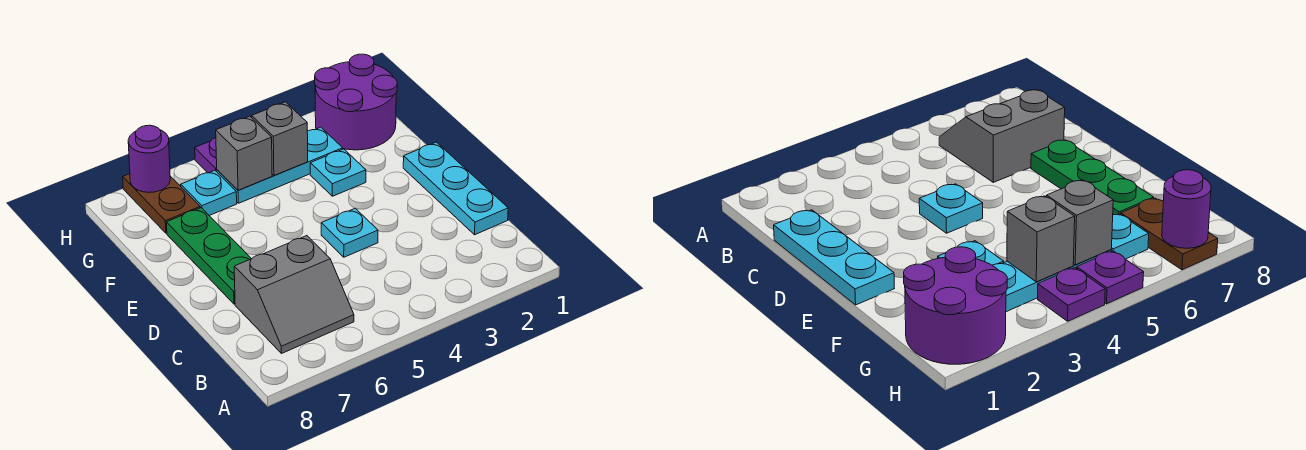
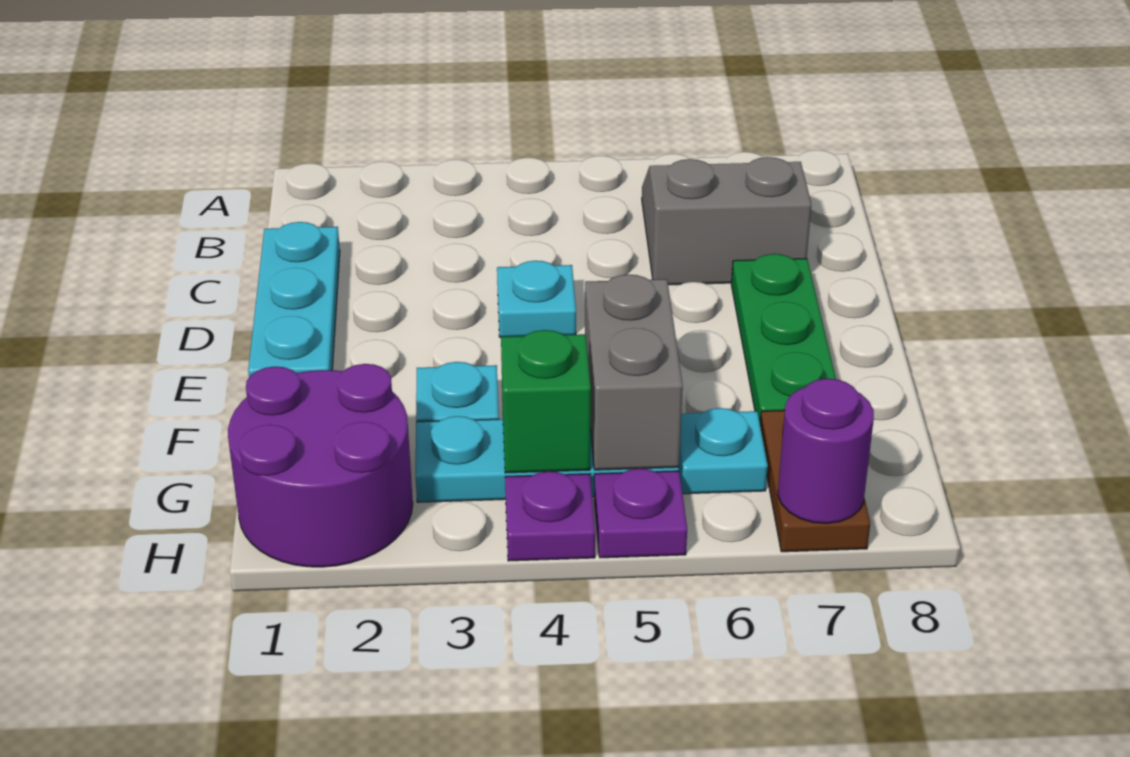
grey 1x1 brick [252,102,308,175] -> green 1x1 brick [501,330,591,473]
grey 1x1 brick [216,116,272,190] -> grey 1x2 brick [585,274,683,470]

